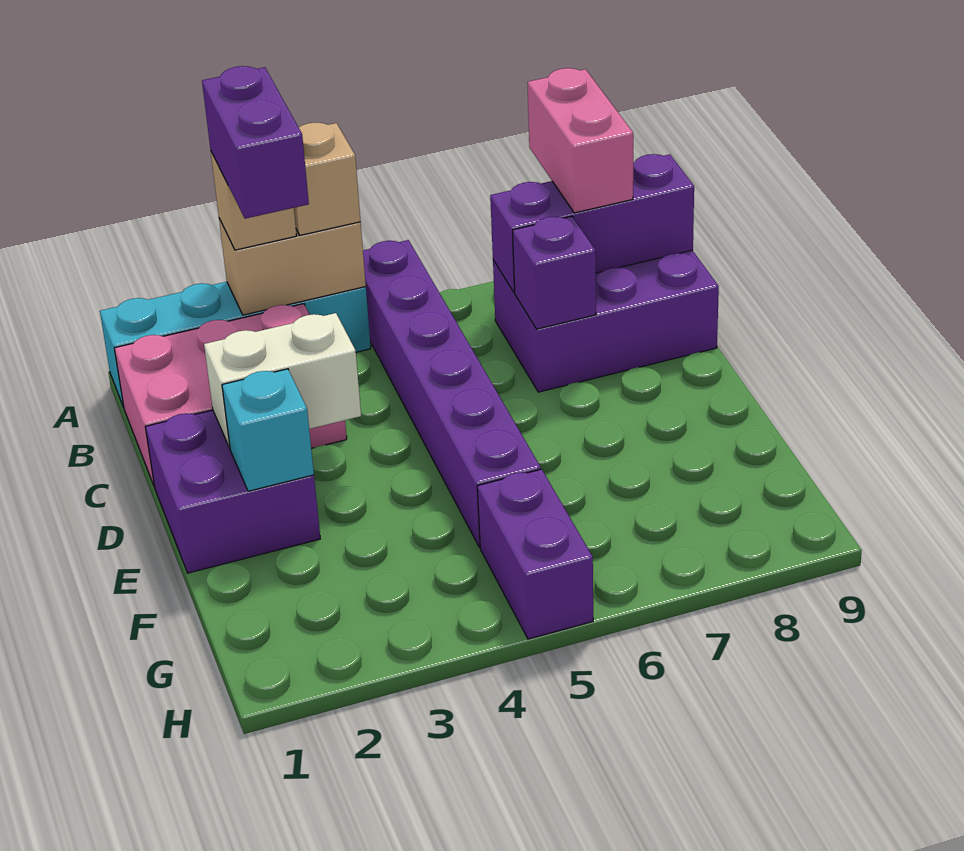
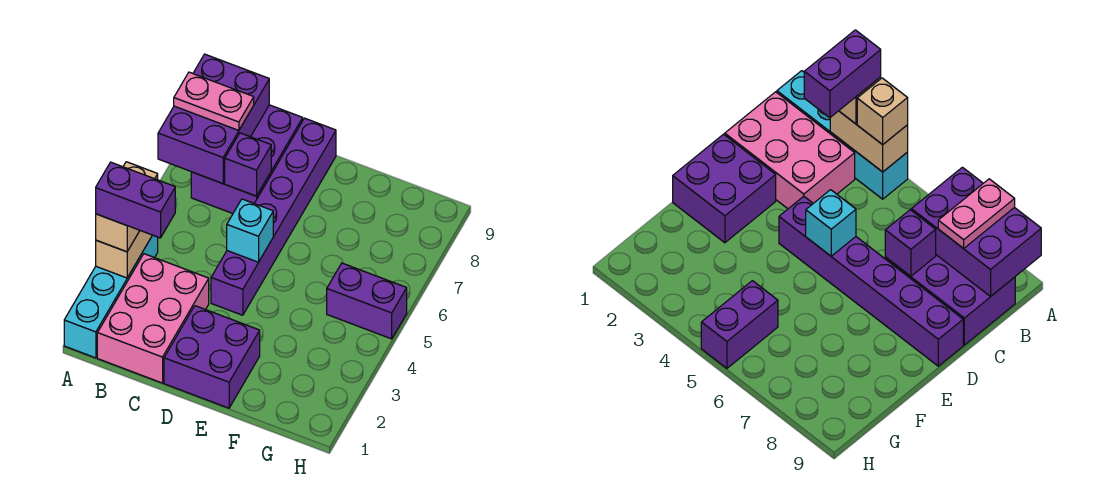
purple 1x6 brick [363,240,541,547] -> purple 1x6 brick turned to [211,118,336,315]
pink 1x2 brick [527,68,633,213] -> pink 1x2 plate [174,72,254,130]
purple 1x3 brick [490,154,694,292] -> purple 2x3 brick [158,54,269,184]
white 1x2 brick [204,313,361,448] -> none
cyan 1x1 brick [222,369,314,491] -> cyan 1x1 brick moved to [227,199,273,262]

